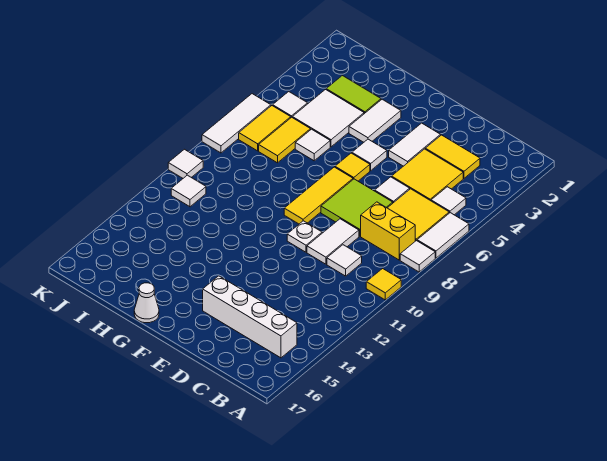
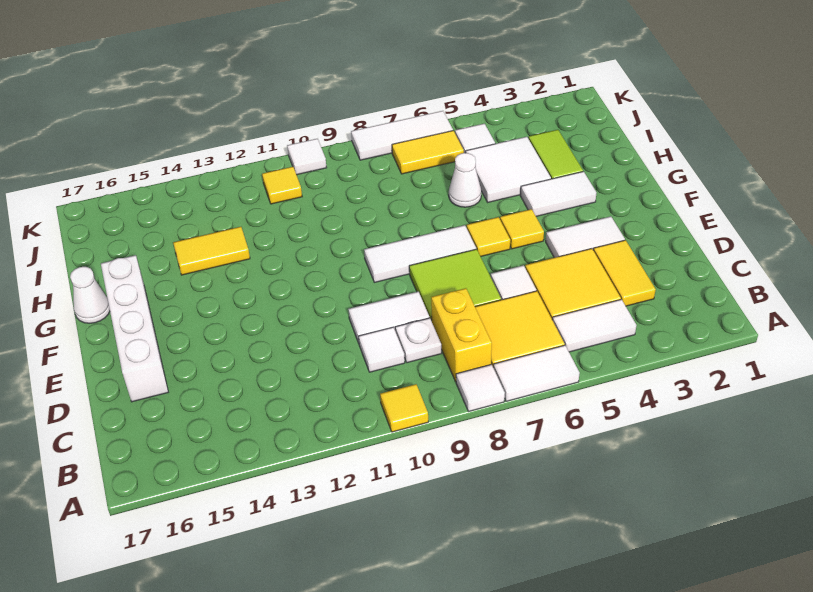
white 1x1 tile [431,187,466,215] -> white 1x2 tile [552,299,636,352]
white 1x4 brick [203,276,297,358] -> white 1x4 brick moved to [101,255,168,402]
white 1x1 plate [287,221,322,252] -> white 1x1 plate moved to [395,318,442,363]
white 1x1 tile [352,139,387,170] -> yellow 1x1 tile [500,209,544,249]
yellow 1x3 tile [284,167,353,224] -> white 1x3 tile [364,225,476,283]
white 1x1 tile [295,129,330,161] -> white 1x1 cone [449,153,481,207]
yellow 1x2 tile [259,117,311,163] -> yellow 1x2 tile moved to [173,227,250,275]
white 1x1 tile [171,175,206,207] -> yellow 1x1 tile [262,167,302,204]

